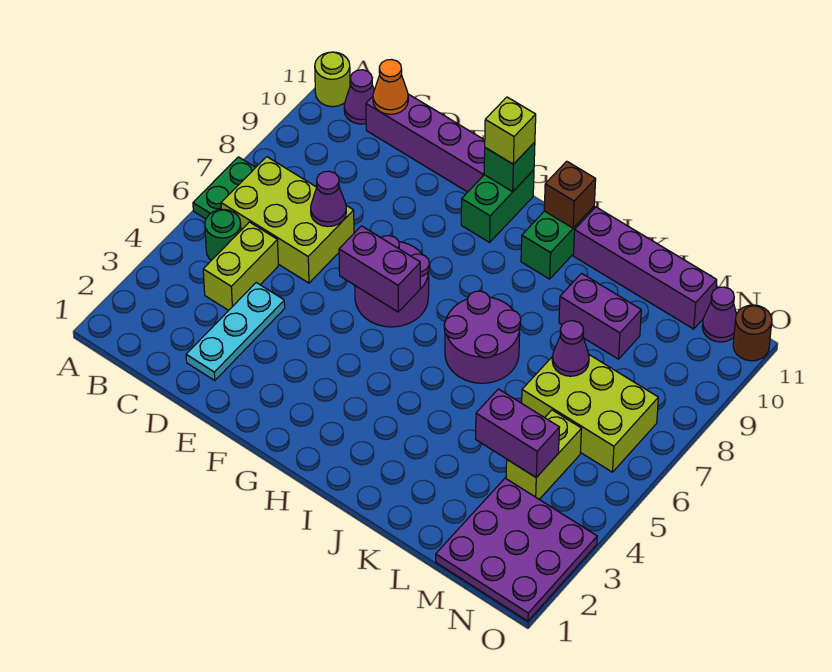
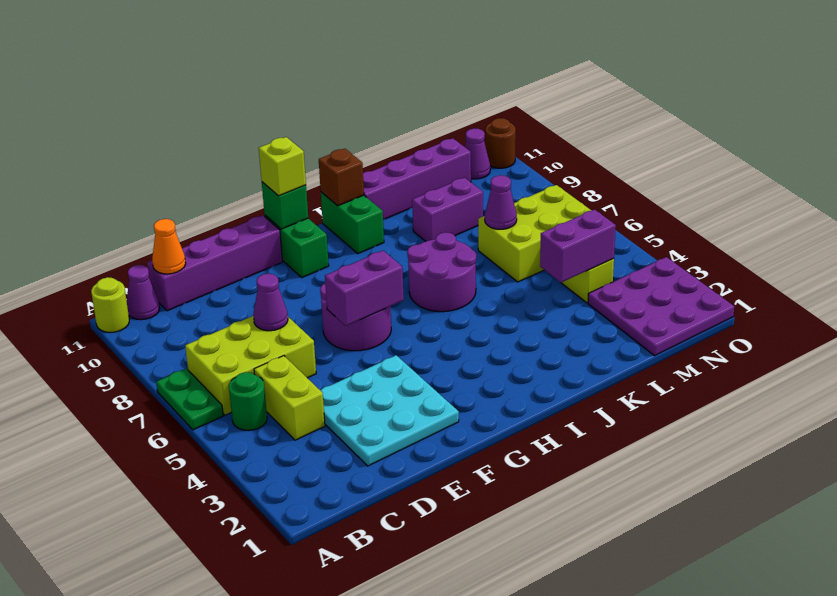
cyan 1x3 plate [186,283,285,381] -> cyan 3x3 plate [320,355,459,466]

